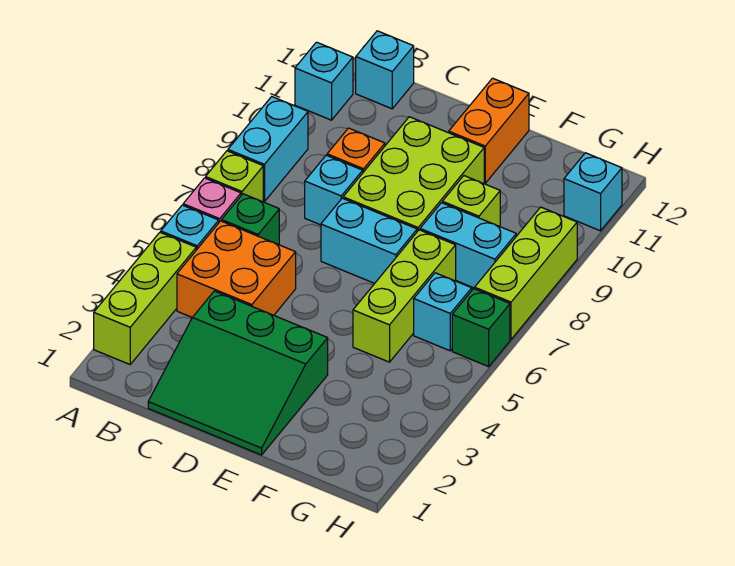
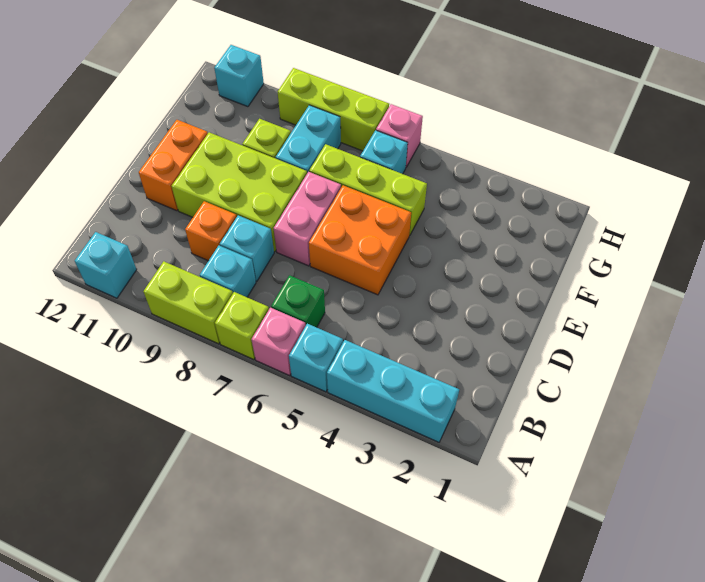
lime 1x3 brick [94,232,196,364] -> cyan 1x3 brick [327,340,459,442]
cyan 1x2 brick [228,97,308,202] -> lime 1x2 brick [143,261,233,344]
orange 2x2 brick [177,221,296,317] -> orange 2x2 brick moved to [309,185,411,295]
cyan 1x1 brick [356,31,414,109] -> cyan 1x1 brick moved to [200,245,256,297]
green 3x3 slope [148,291,328,455] -> none
cyan 1x2 brick [321,198,417,283] -> pink 1x2 brick [274,172,341,266]
orange 1x2 brick [449,78,529,183] -> orange 1x2 brick turned to [139,120,208,211]
green 1x1 brick [452,289,510,367] -> pink 1x1 brick [376,104,423,167]

